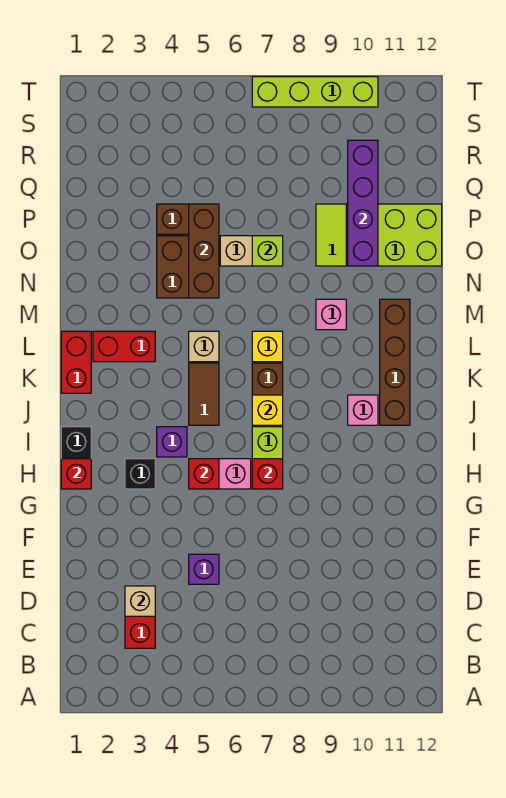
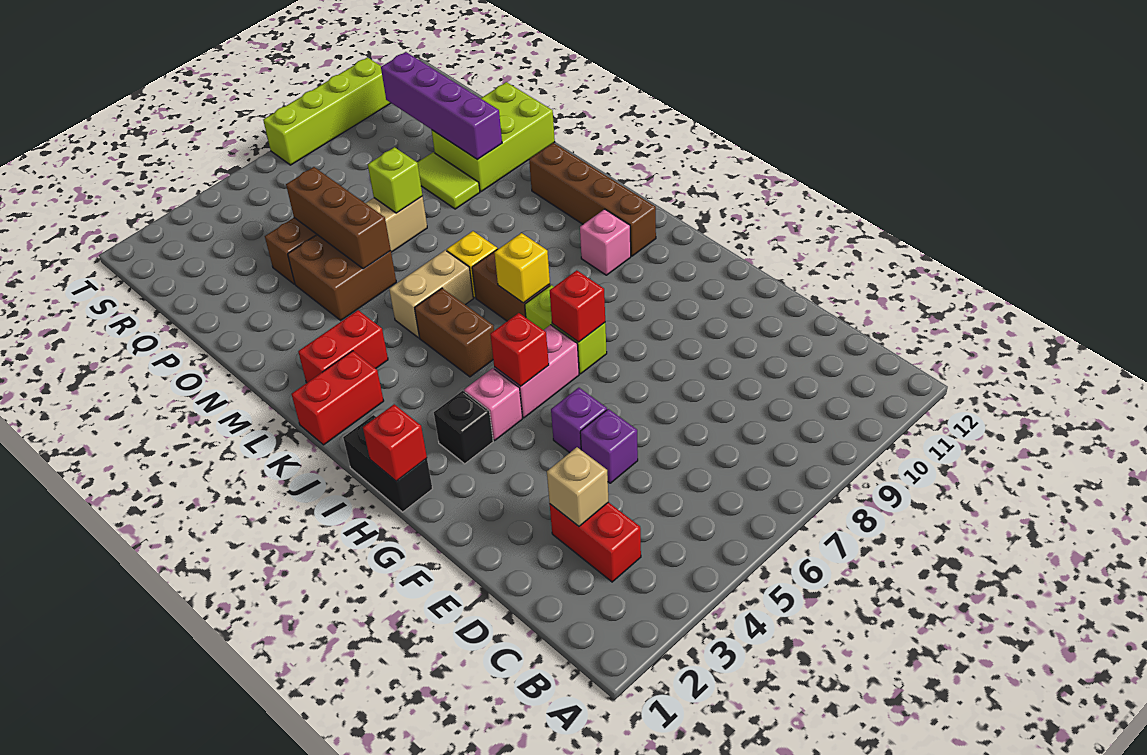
purple 1x1 brick [157,427,187,457] -> purple 1x1 brick moved to [551,388,607,453]
brown 1x2 tile [189,363,219,425] -> brown 1x2 brick [415,288,494,377]
red 1x2 brick [61,331,91,393] -> red 1x2 brick turned to [291,351,384,445]
tan 1x1 brick [189,331,219,362] -> tan 1x2 brick [389,250,473,338]
pink 1x1 brick [316,299,346,330] -> pink 1x1 brick moved to [464,368,523,440]

